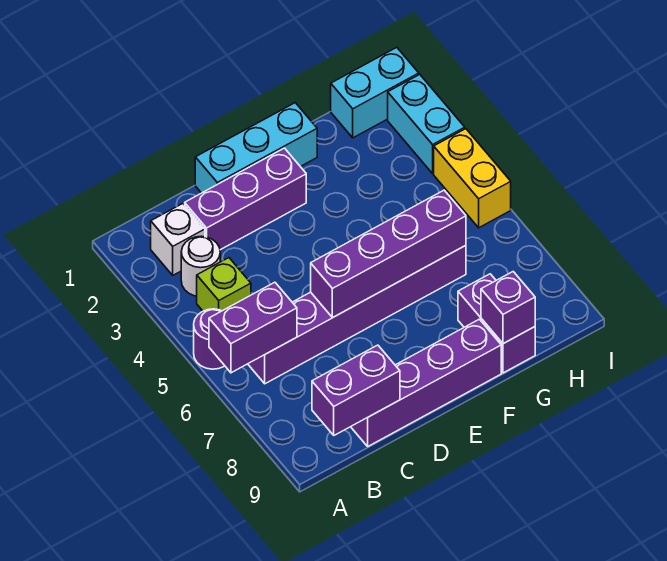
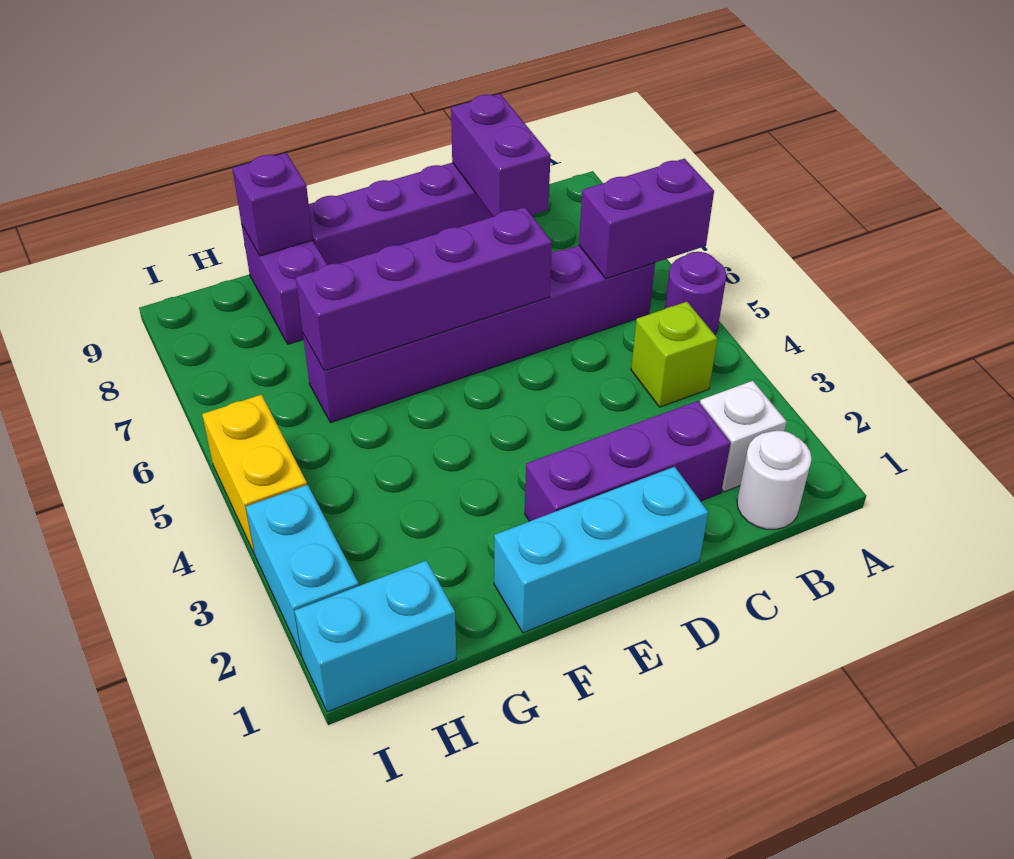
white 1x1 round brick [181,236,220,296] -> white 1x1 round brick moved to [737,431,812,529]
purple 1x2 brick [312,345,400,435] -> purple 1x2 brick turned to [451,94,551,217]

